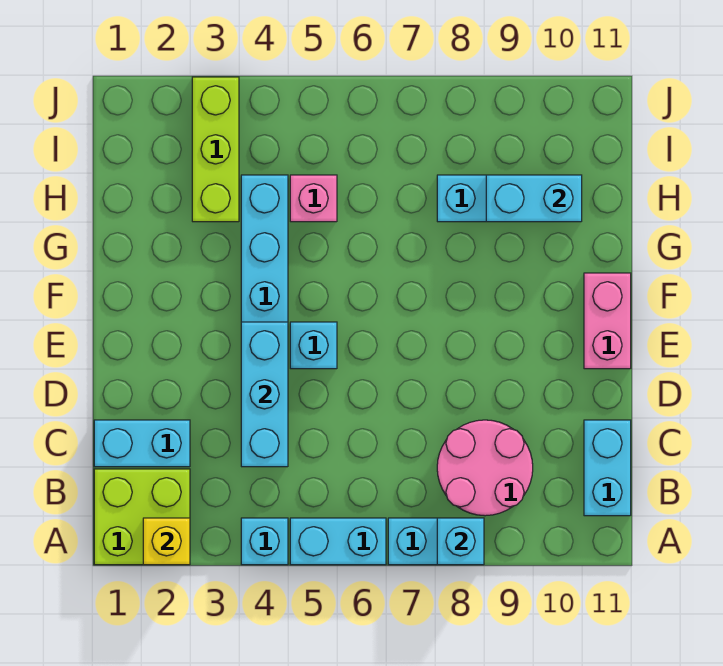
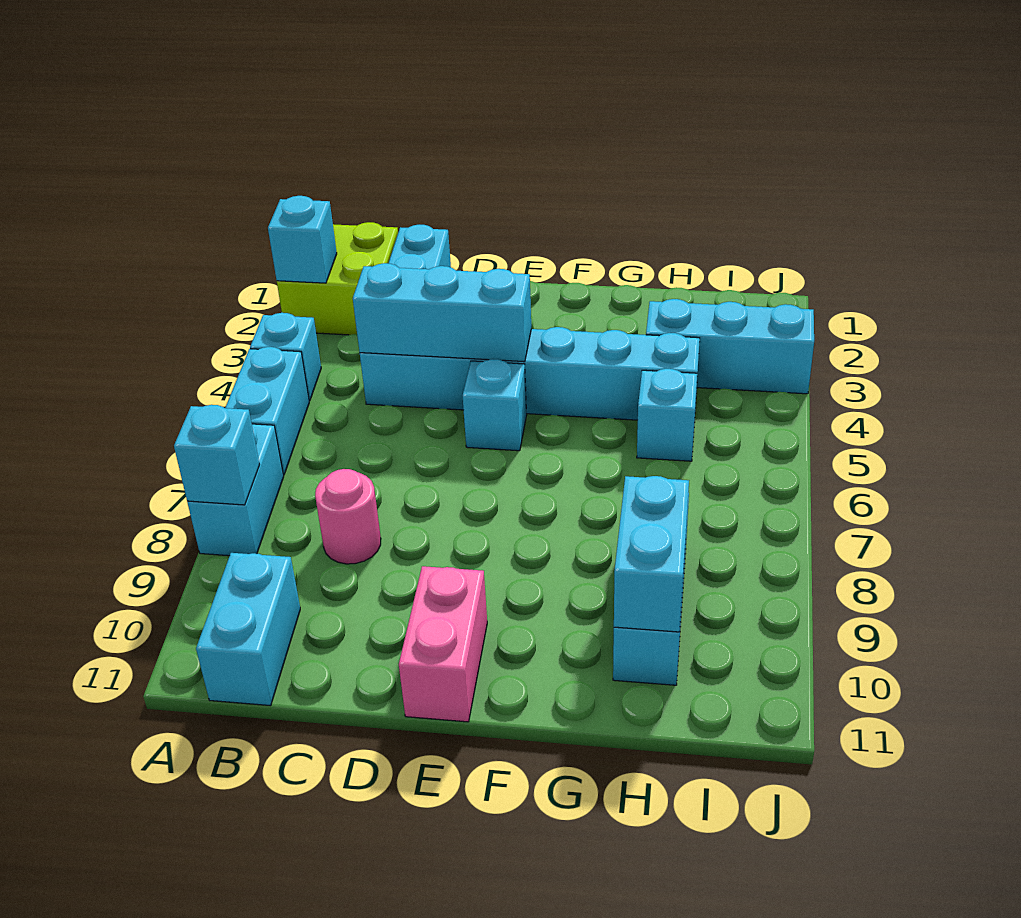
yellow 1x1 brick [143,518,190,565] -> cyan 1x1 brick [268,196,337,283]
pink 2x2 round brick [437,420,533,516] -> pink 1x1 round brick [315,469,381,564]
cyan 1x2 brick [584,420,631,516] -> cyan 1x2 brick turned to [196,553,300,706]
pink 1x2 brick [584,273,631,369] -> pink 1x2 brick turned to [399,566,487,722]
lime 1x3 brick [192,77,239,222] -> cyan 1x3 brick [646,299,814,394]
pink 1x1 brick [290,175,337,222] -> cyan 1x1 brick [637,369,697,461]

